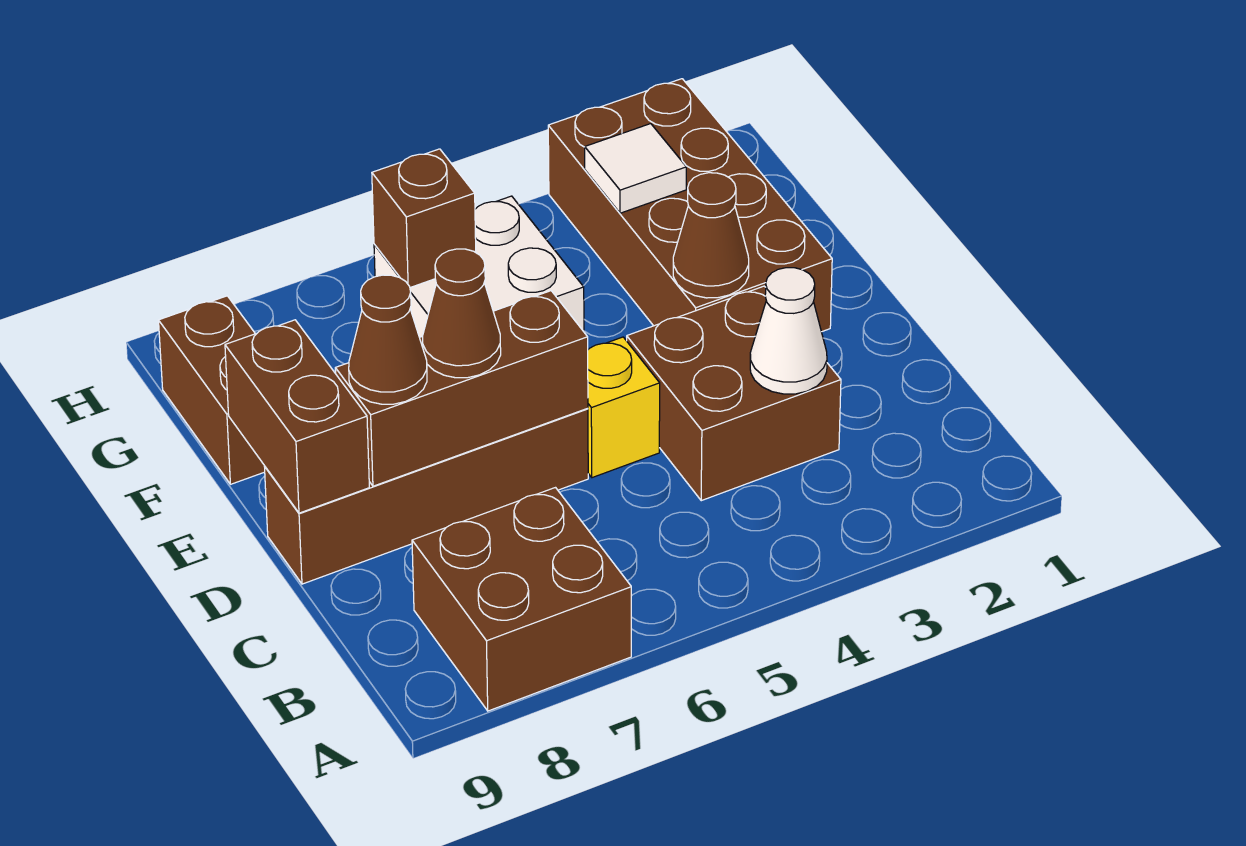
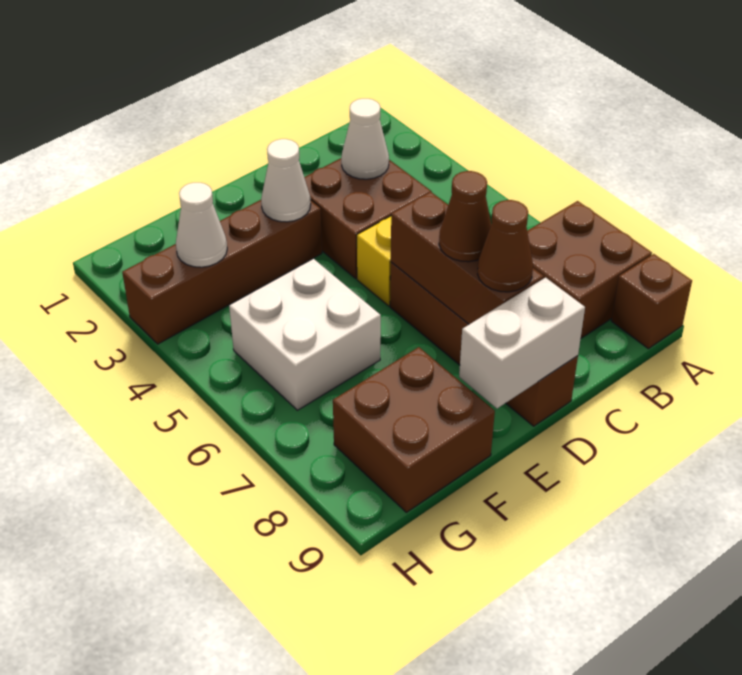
brown 1x2 brick [225,320,369,513] -> white 1x2 brick [459,278,585,408]
brown 2x4 brick [548,79,832,332] -> brown 1x4 brick [122,200,322,344]
brown 1x1 cone [673,173,749,298] -> white 1x1 cone [261,139,311,222]
brown 1x2 brick [159,296,265,484] -> brown 2x2 brick [333,347,495,512]
white 1x1 tile [585,124,686,213] -> white 1x1 cone [176,183,227,267]
brown 1x1 brick [372,149,476,288] -> brown 1x1 brick moved to [611,254,692,349]

